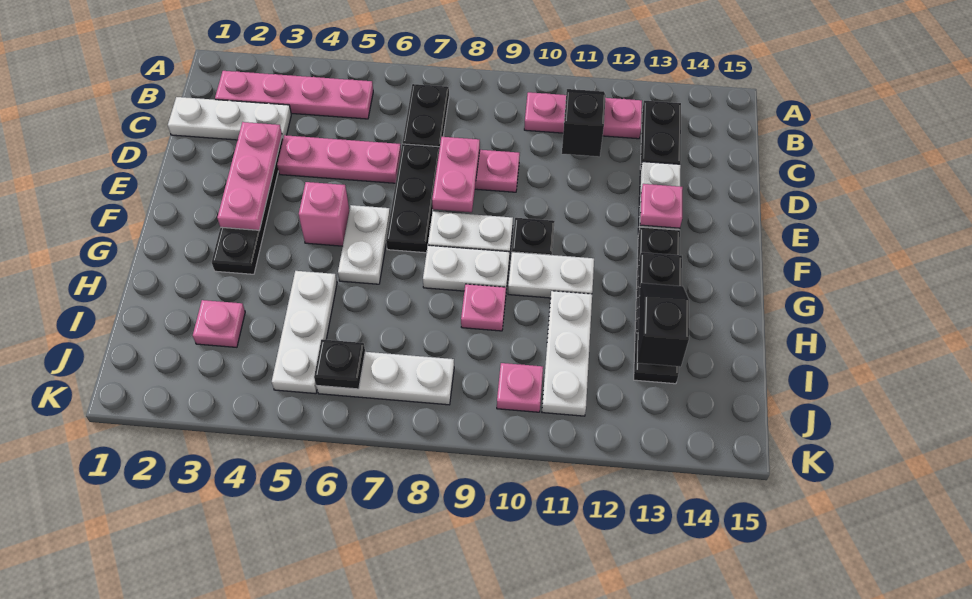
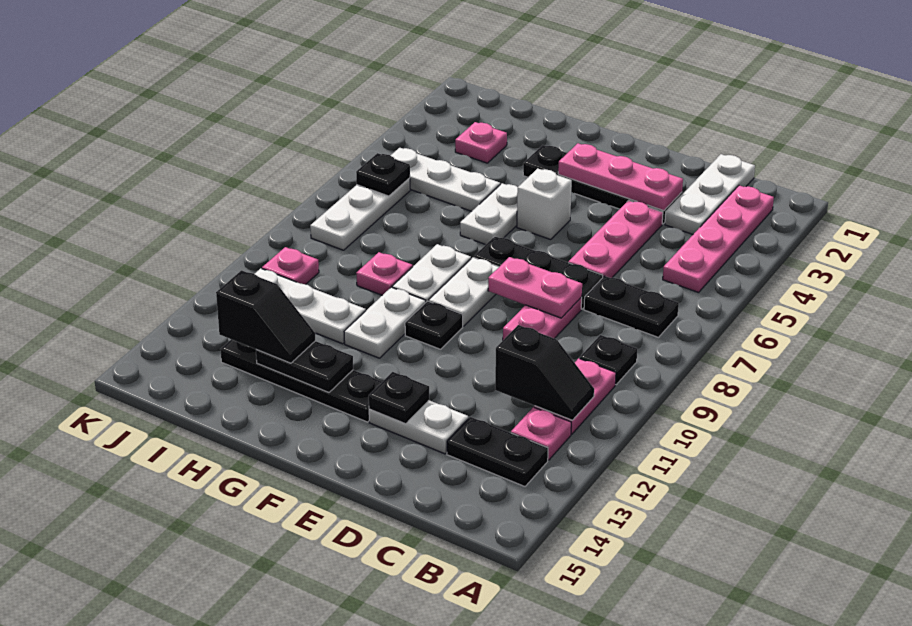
none -> black 1x1 plate [580,335,637,385]
pink 1x1 plate [640,184,683,228] -> black 1x1 plate [369,372,429,424]
pink 1x1 brick [299,182,350,246] -> white 1x1 brick [517,168,572,240]
white 1x2 plate [338,205,390,284] -> white 1x2 plate turned to [460,183,518,245]

